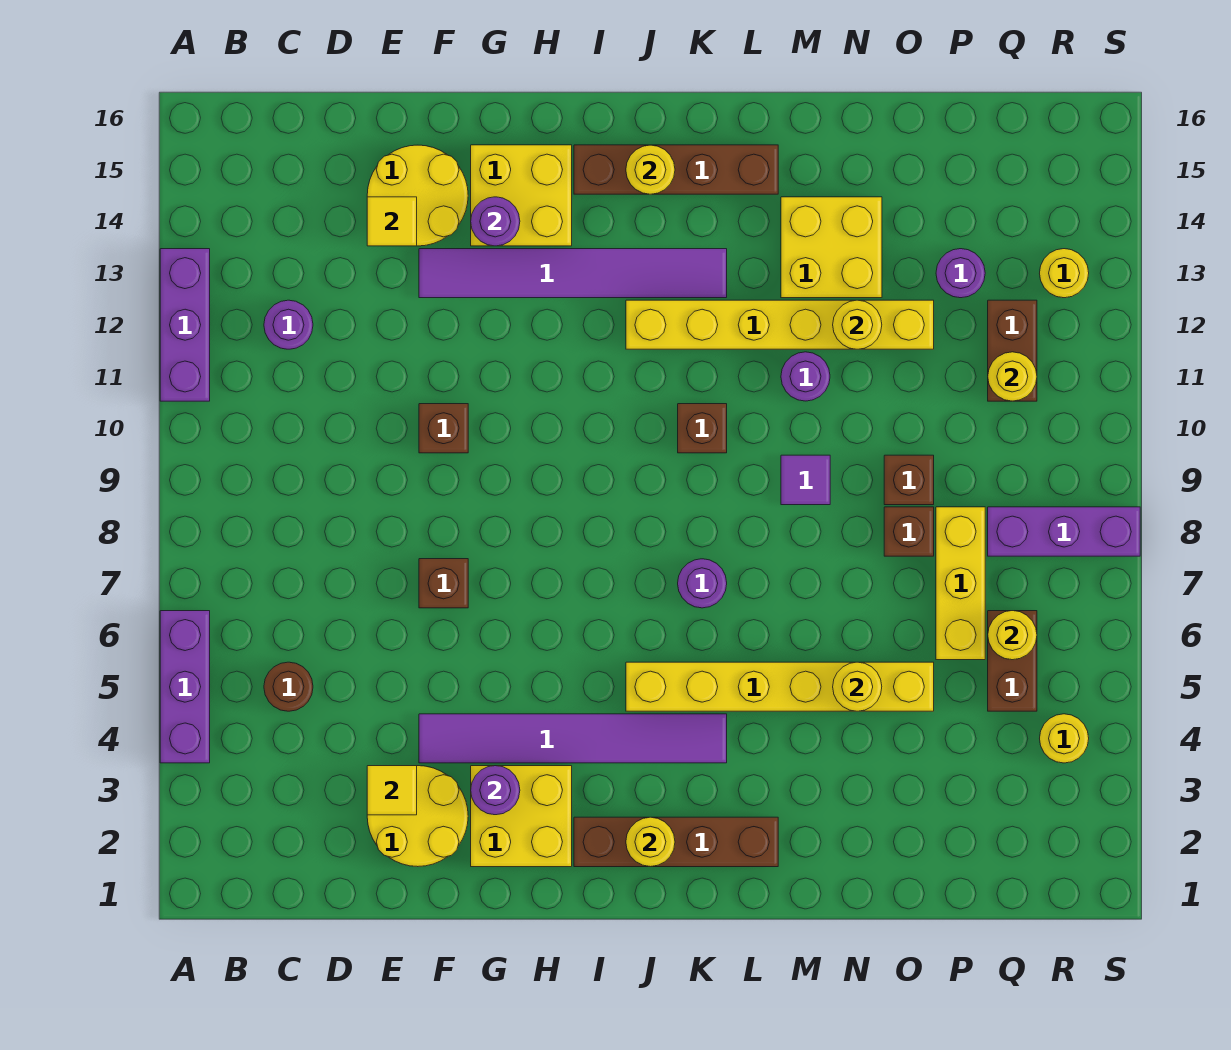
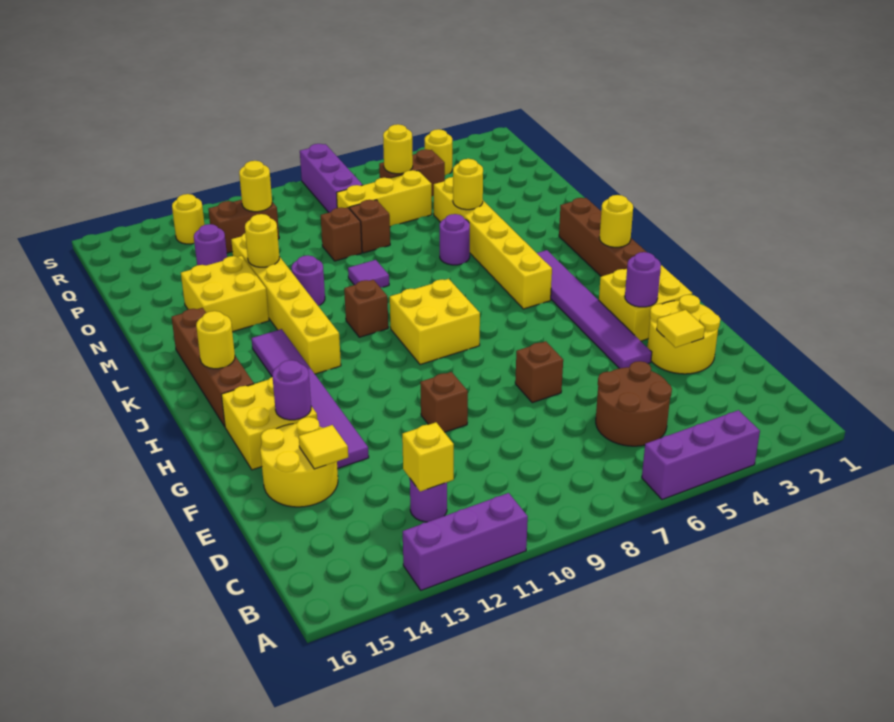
brown 1x1 round brick [264,662,313,711] -> brown 2x2 round brick [596,361,672,446]
none -> yellow 1x1 brick [402,422,454,492]
none -> yellow 2x2 brick [390,279,480,365]
purple 1x1 round brick [678,559,727,608] -> purple 1x1 round brick moved to [440,214,470,265]

